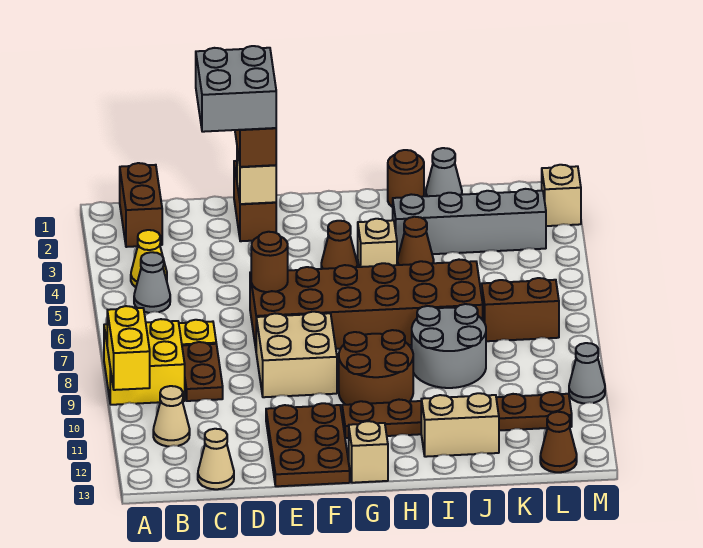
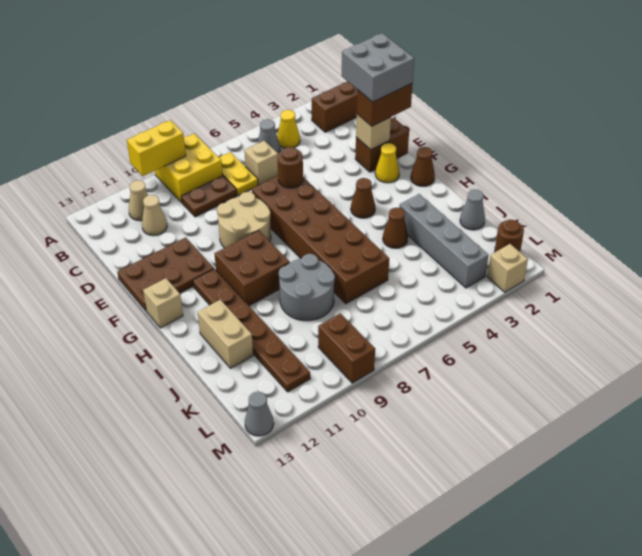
tan 1x1 cone [198,429,234,489] -> tan 1x1 cone moved to [142,195,167,236]
tan 2x2 brick [256,312,337,397] -> tan 2x2 round brick [217,192,271,248]
none -> yellow 1x1 cone [375,143,399,183]
brown 2x2 round brick [339,330,413,405] -> brown 2x2 brick [214,231,290,306]
tan 1x1 brick [358,219,397,267] -> tan 1x1 brick moved to [244,141,278,185]
brown 1x1 round brick [388,150,424,207] -> brown 1x1 round brick moved to [495,220,524,252]
brown 1x2 brick [482,278,559,341] -> brown 1x2 brick moved to [318,313,375,383]
brown 1x1 cone [540,412,577,472] -> brown 1x1 cone moved to [411,147,435,186]
grey 1x1 cone [569,343,605,403] -> grey 1x1 cone moved to [245,392,274,436]

